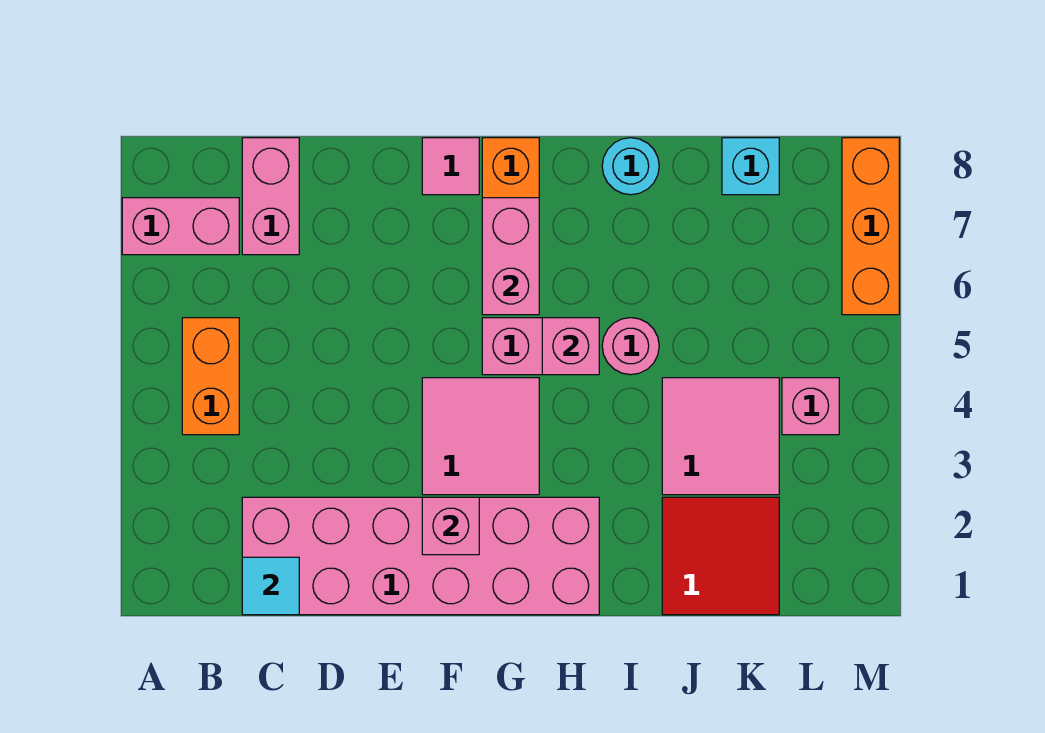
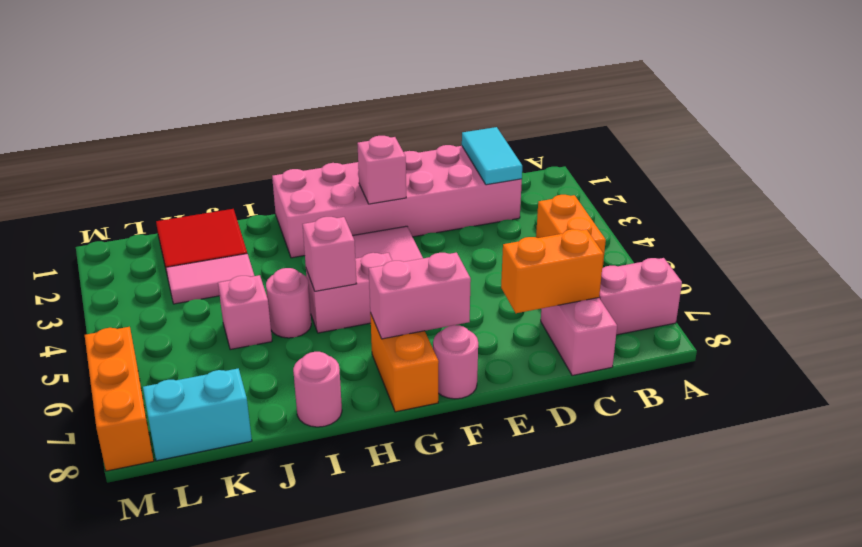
cyan 1x1 tile [242,557,299,615] -> cyan 1x2 tile [462,127,522,185]
none -> orange 1x2 brick [501,229,604,313]
pink 1x1 tile [422,138,479,195] -> pink 1x1 round brick [433,325,478,399]
pink 1x2 brick [482,198,539,315] -> pink 1x2 brick turned to [369,253,471,339]
cyan 1x1 round brick [602,138,659,195] -> pink 1x1 round brick [293,352,342,427]
pink 2x2 tile [662,378,779,495] -> pink 1x2 tile [166,254,254,304]
cyan 1x1 brick [722,138,779,195] -> cyan 1x2 brick [143,368,252,461]
pink 1x1 brick [782,378,839,435] -> pink 1x1 brick moved to [218,275,272,350]

